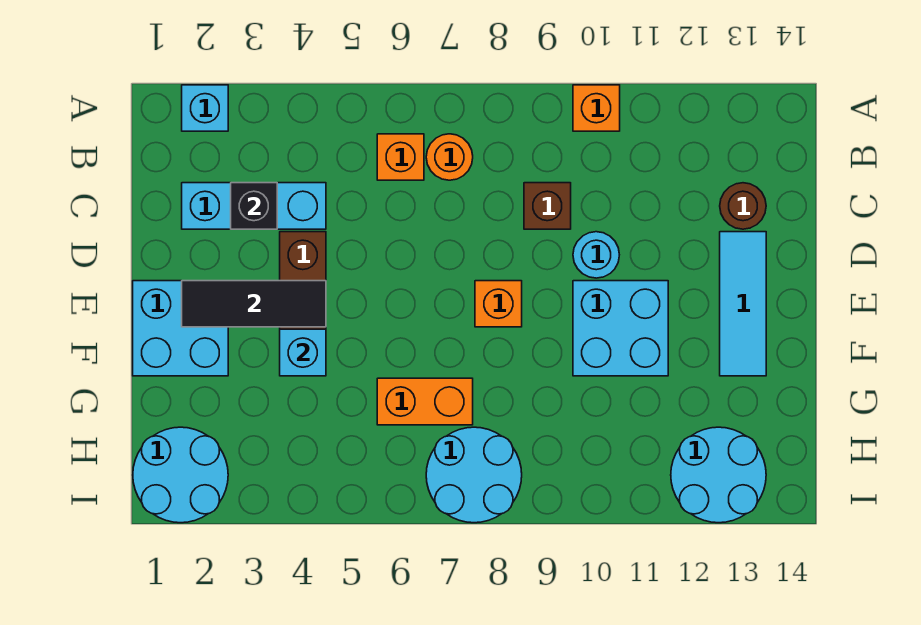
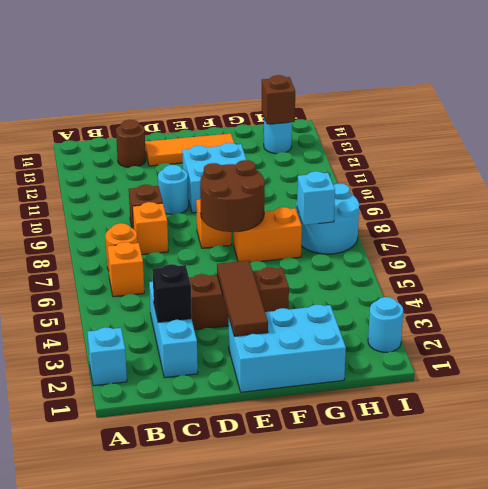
orange 1x1 brick [573,85,620,131] -> orange 1x1 brick moved to [133,202,168,254]
cyan 1x3 tile [720,232,766,376] -> orange 1x3 tile [145,134,234,166]
cyan 2x2 brick [133,281,228,376] -> cyan 2x3 brick [229,305,346,392]
black 1x3 tile [182,281,326,327] -> brown 1x3 tile [217,260,268,336]
none -> brown 2x2 round brick [200,160,264,232]
cyan 1x1 brick [280,329,326,376] -> cyan 1x1 brick moved to [297,171,335,225]
orange 1x2 brick [377,378,473,425] -> orange 1x2 brick turned to [233,207,302,262]
cyan 2x2 round brick [133,427,228,523] -> cyan 1x1 round brick [368,297,403,352]
cyan 2x2 round brick [671,427,766,523] -> cyan 1x1 round brick [264,118,292,154]
none -> brown 1x1 brick [262,75,295,124]

